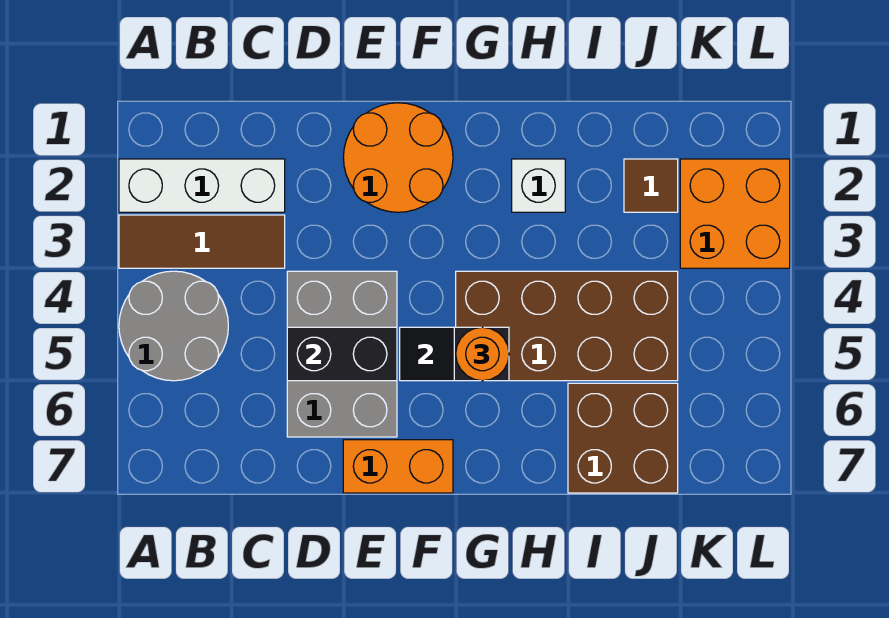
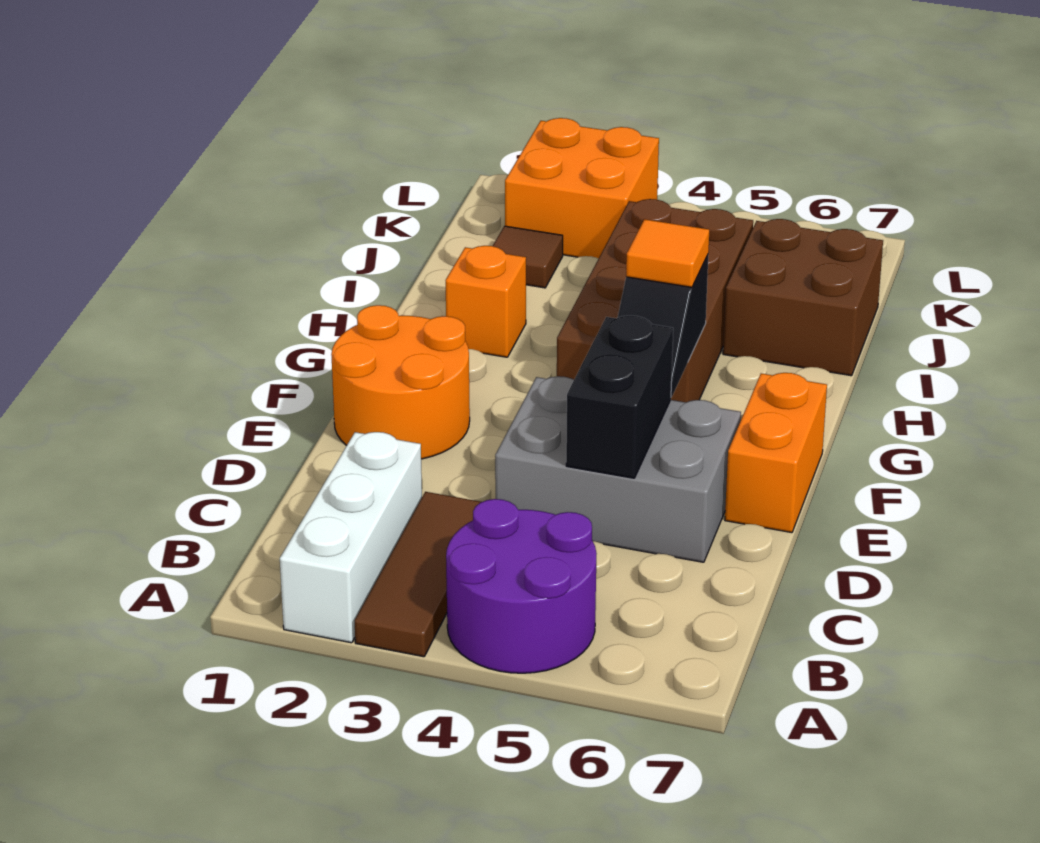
grey 2x2 round brick [119,271,228,381] -> purple 2x2 round brick [446,499,597,673]
orange 1x1 round brick [456,327,509,381] -> orange 1x1 tile [626,219,709,287]
white 1x1 brick [512,159,565,212] -> orange 1x1 brick [446,246,526,357]

